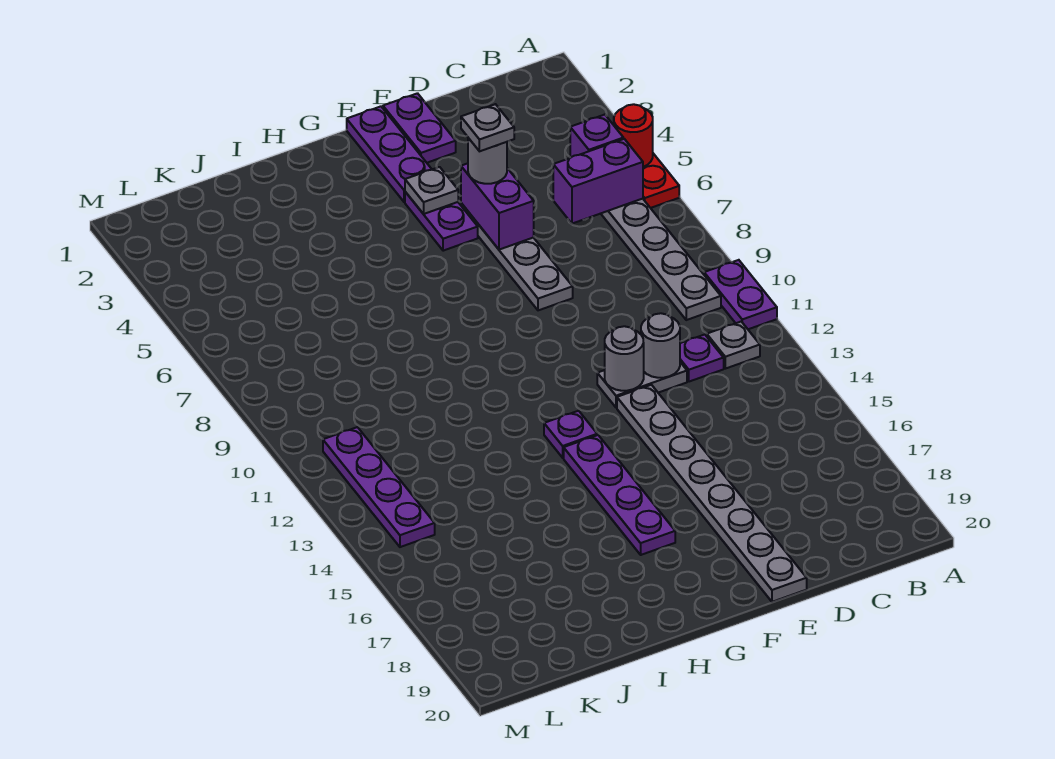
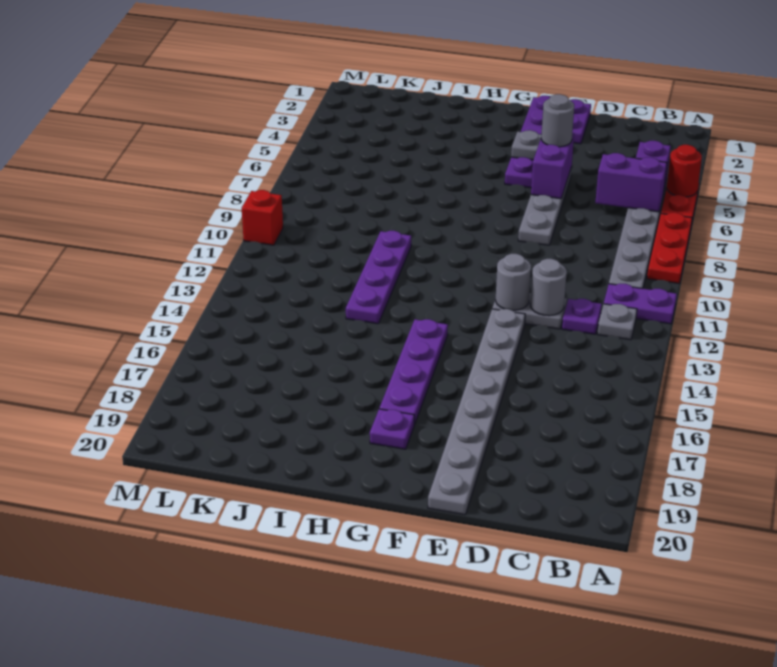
none -> red 1x3 plate [647,213,692,283]
purple 1x2 plate [704,260,777,329] -> purple 1x2 plate turned to [604,284,677,324]
grey 1x1 plate [461,104,514,151] -> none
purple 1x1 plate [544,411,597,458] -> purple 1x1 plate moved to [370,409,415,449]
purple 1x4 plate [323,427,435,547] -> purple 1x4 plate moved to [346,231,411,324]
none -> red 1x1 brick [242,190,283,245]

